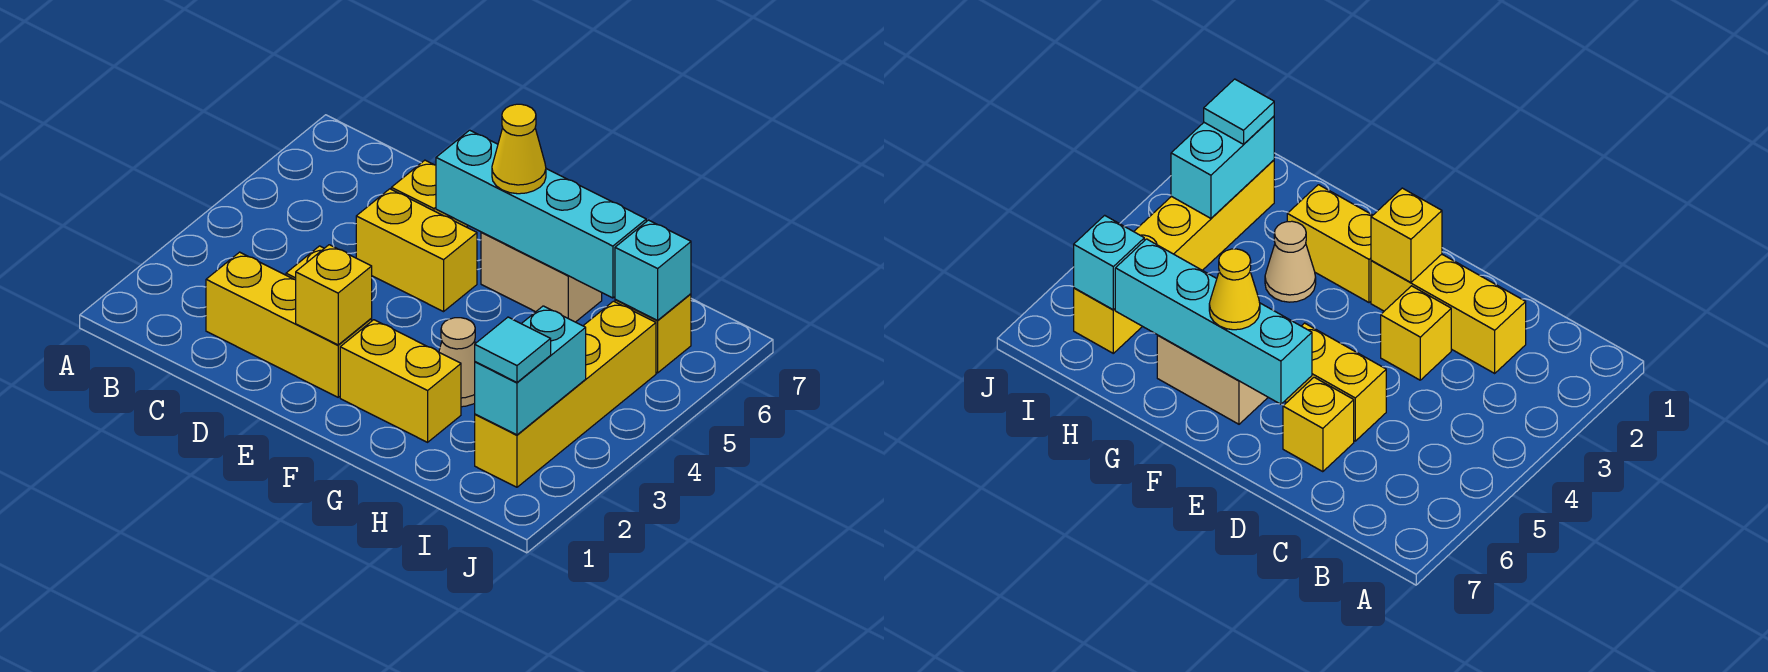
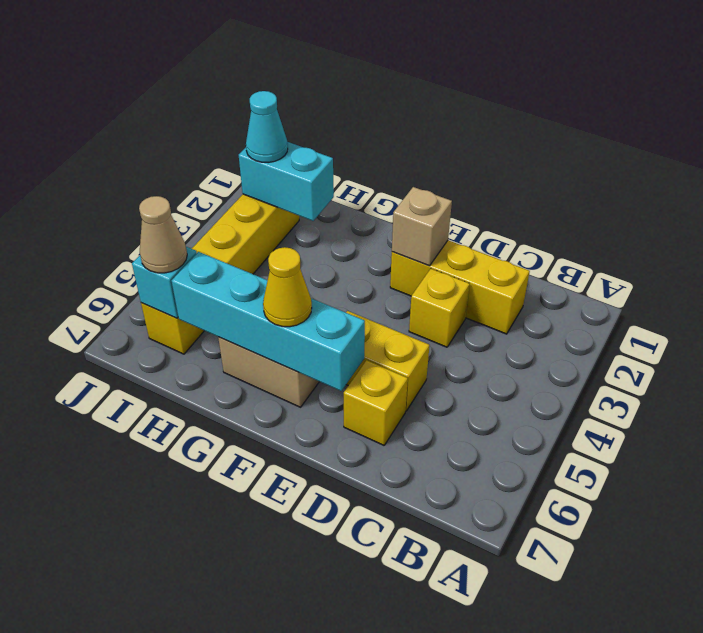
yellow 1x1 brick [296,245,372,345] -> tan 1x1 brick [392,187,452,266]
yellow 1x2 brick [340,320,461,442] -> none
tan 1x1 cone [439,318,475,407] -> tan 1x1 cone moved to [139,196,187,273]
cyan 1x2 brick [475,306,586,435] -> cyan 1x2 brick turned to [239,142,334,221]
cyan 1x1 tile [475,317,551,382] -> cyan 1x1 cone [246,91,288,163]

